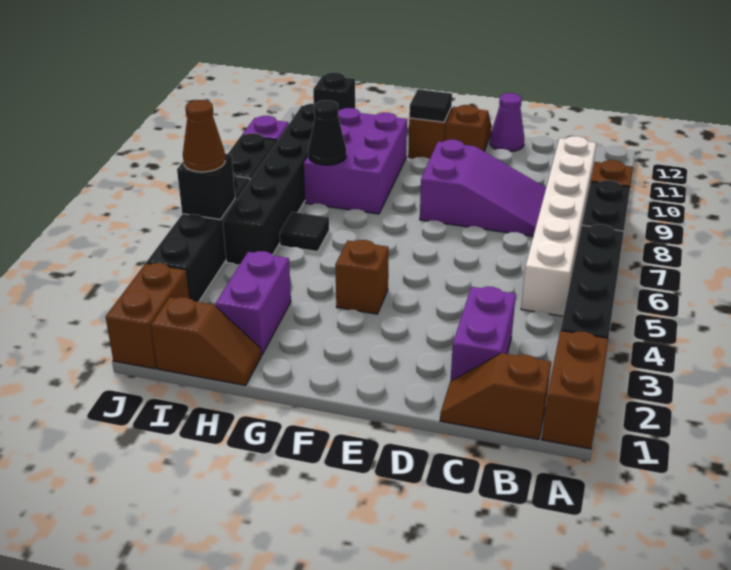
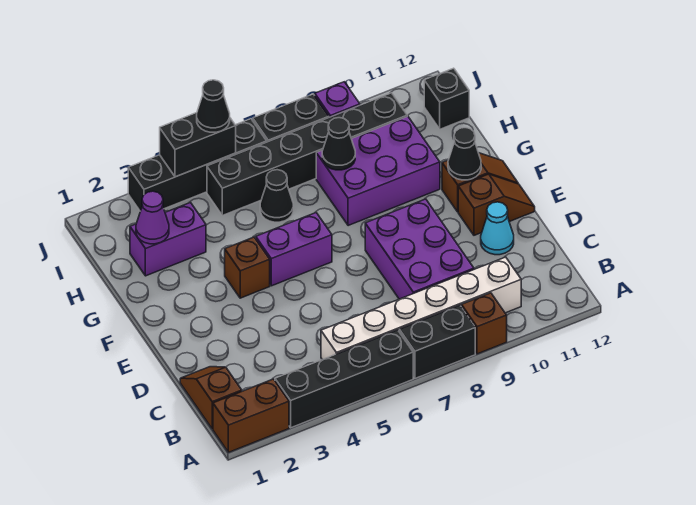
purple 1x2 brick [451,287,516,381] -> purple 1x2 brick moved to [256,213,332,286]
purple 2x3 slope [420,140,546,236] -> purple 2x3 brick [365,199,474,299]
none -> cyan 1x1 cone [481,202,514,255]
purple 1x1 cone [490,93,524,152] -> purple 1x1 cone moved to [136,191,169,244]
black 1x1 tile [409,89,452,122] -> black 1x1 cone [448,128,481,180]
brown 1x2 slope [151,297,261,385] -> none
black 1x1 tile [279,212,329,252] -> black 1x1 cone [260,170,293,222]
brown 1x2 brick [106,263,189,369] -> none
black 1x1 brick [177,154,235,220] -> black 1x2 brick [160,113,236,177]
brown 1x1 cone [183,100,225,172] -> black 1x1 cone [197,80,230,132]

